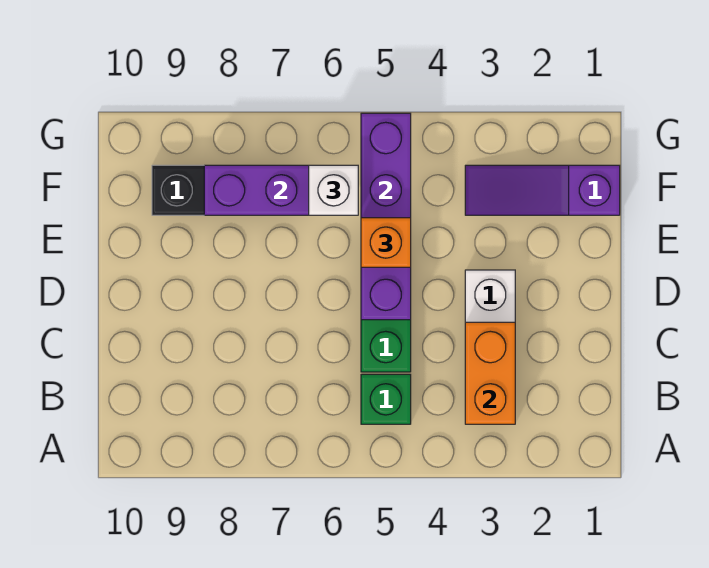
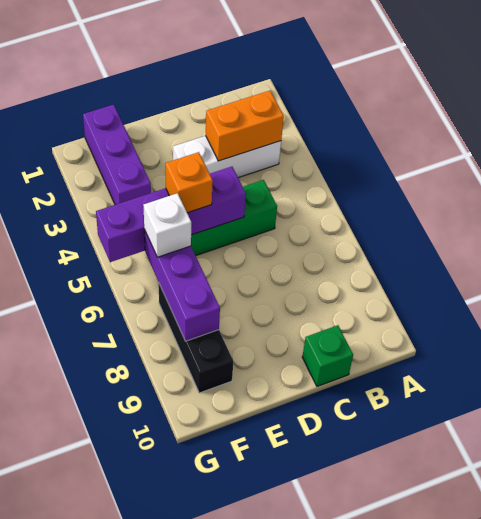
green 1x1 brick [361,374,411,424] -> green 1x1 brick moved to [302,325,353,386]
purple 1x3 slope [465,165,620,215] -> purple 1x3 brick [83,104,151,205]

